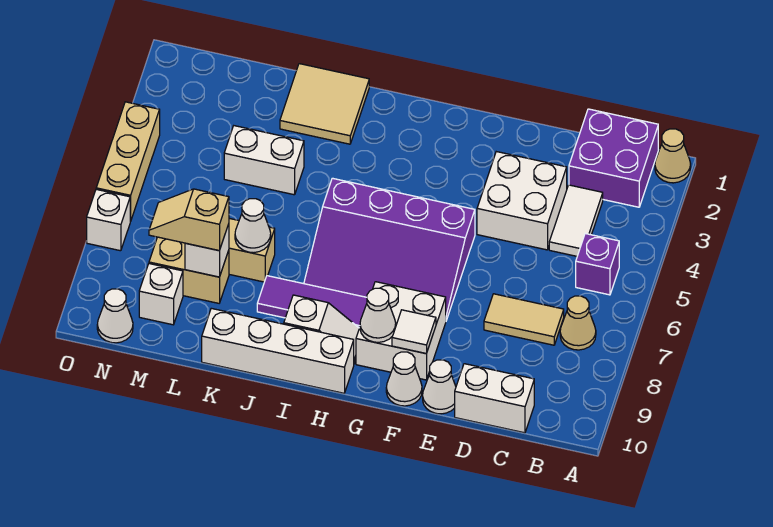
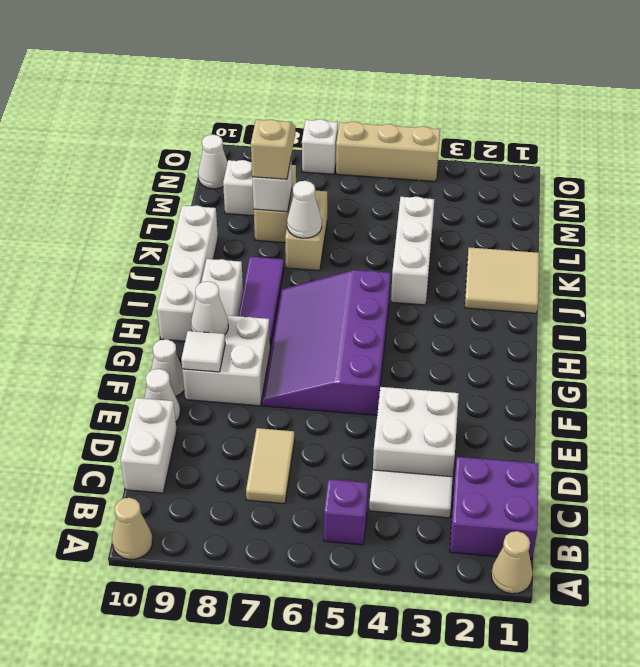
tan 1x1 cone [560,296,596,350] -> tan 1x1 cone moved to [112,498,153,559]
white 1x2 brick [224,126,304,195] -> white 1x3 brick [391,197,434,305]

